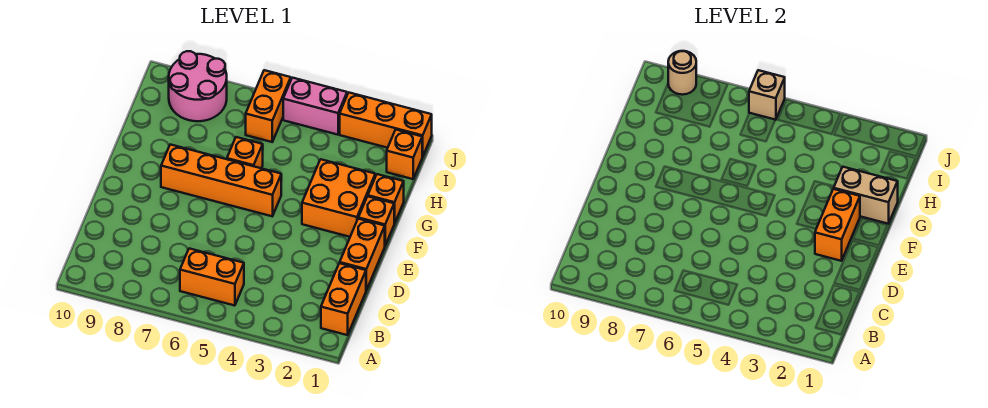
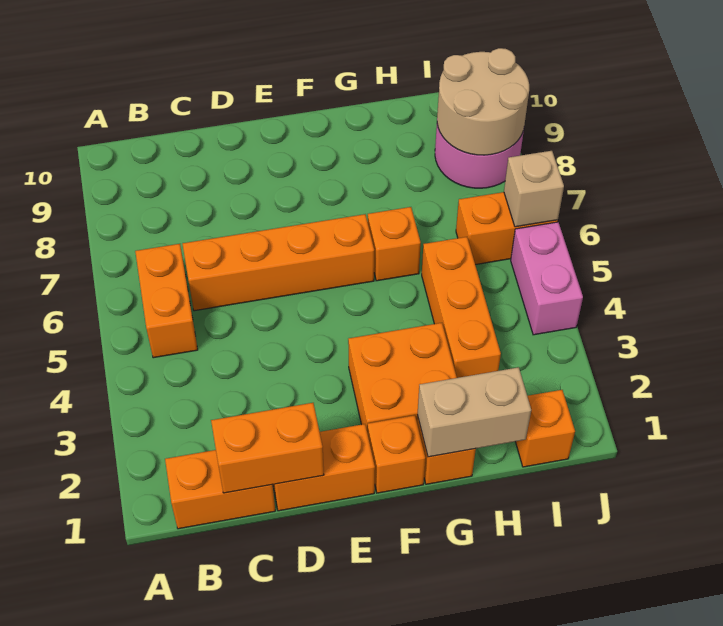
orange 1x2 brick [815,189,860,261] -> orange 1x2 brick moved to [211,403,324,493]
orange 1x4 brick [161,145,281,216] -> orange 1x4 brick turned to [183,214,374,311]
tan 1x2 brick [834,167,898,224] -> tan 1x2 brick turned to [417,367,531,457]
orange 1x3 brick [340,93,432,157] -> orange 1x3 brick moved to [422,237,501,378]
tan 1x1 round brick [668,51,696,95] -> tan 2x2 round brick [437,48,529,155]

